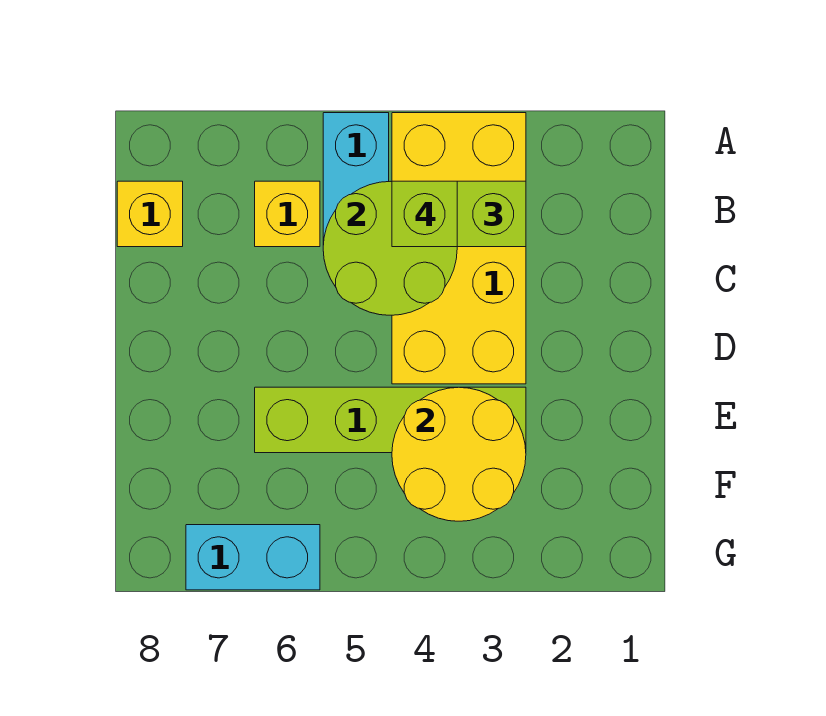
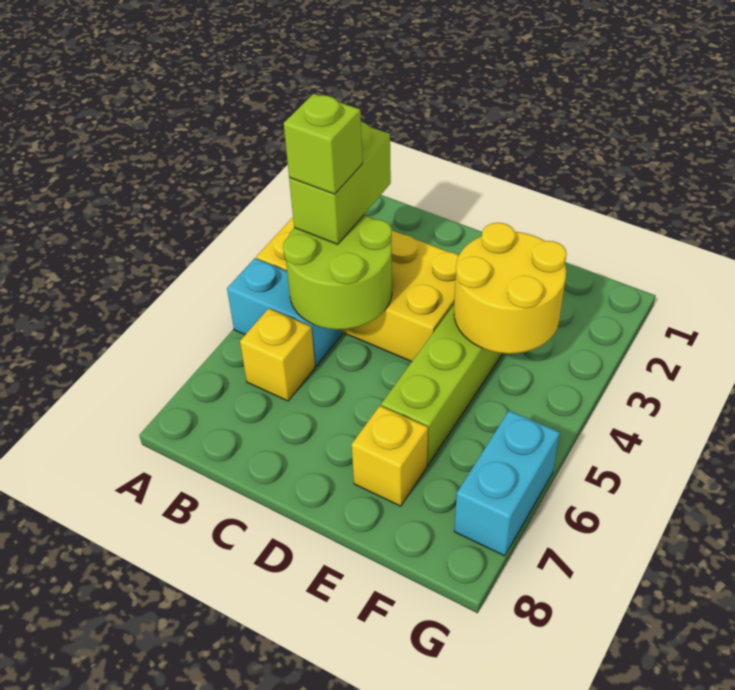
yellow 1x1 brick [117,181,183,247] -> yellow 1x1 brick moved to [352,406,428,506]

